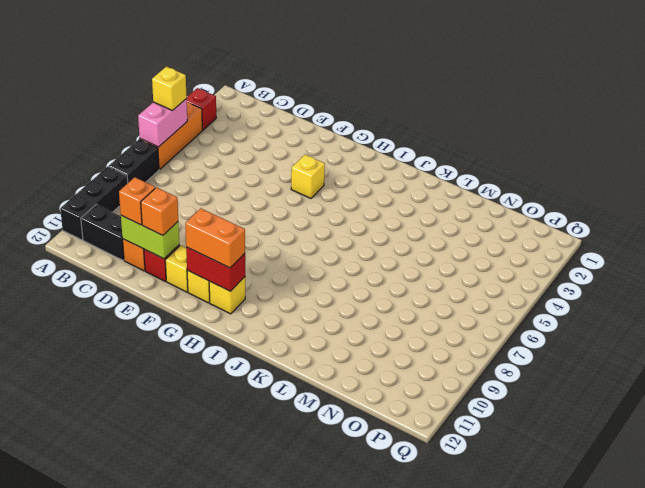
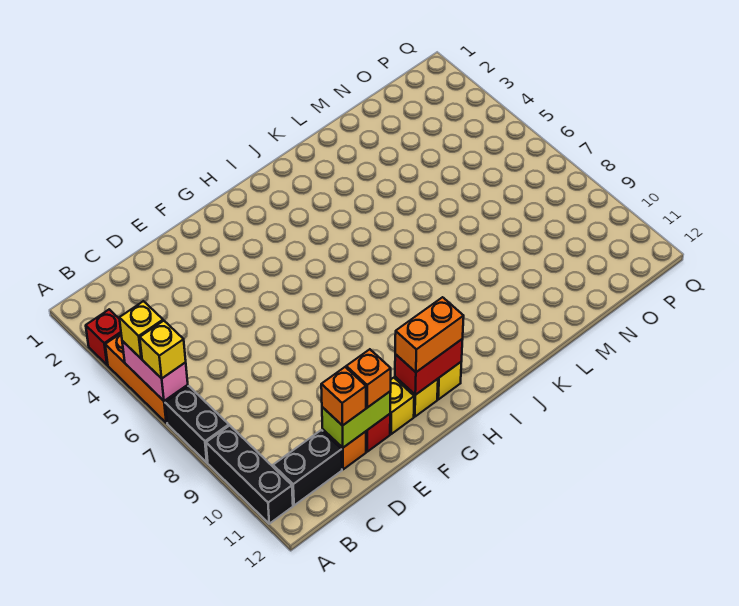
yellow 1x1 brick [291,155,325,198] -> yellow 1x1 brick moved to [140,321,186,379]

